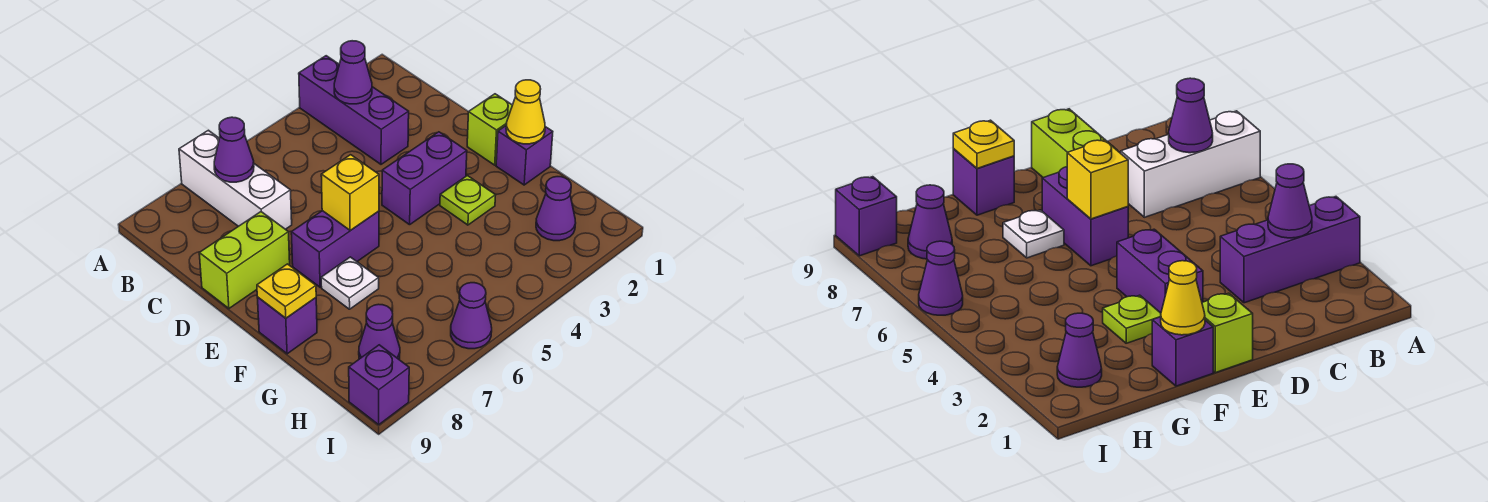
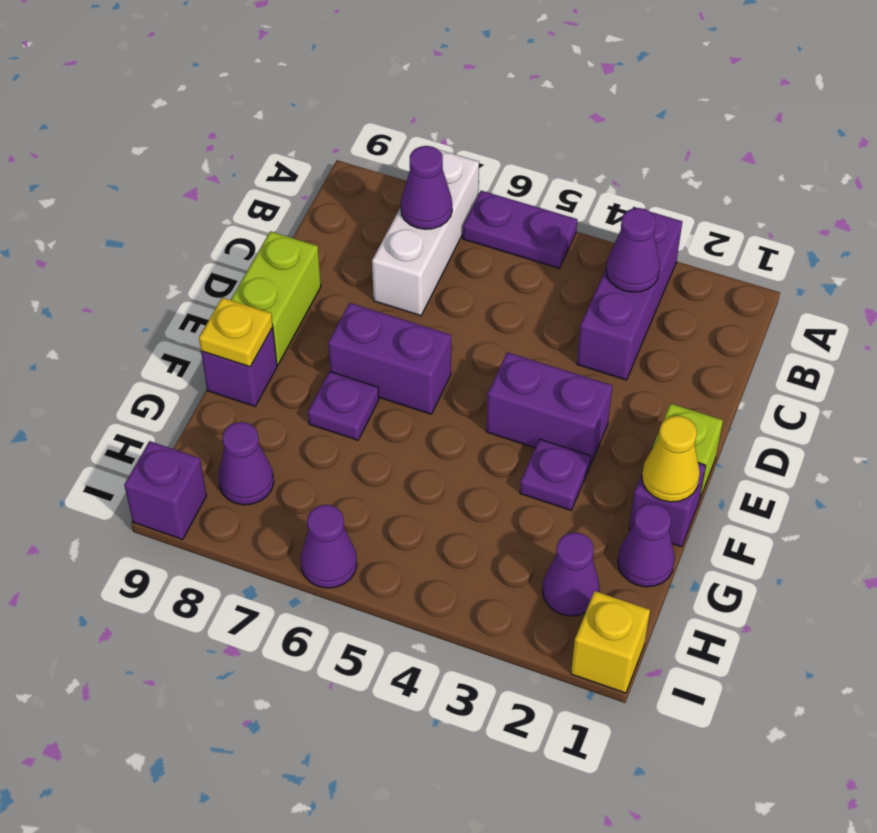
none -> purple 1x2 plate [463,191,577,268]
lime 1x2 brick [199,212,290,308] -> lime 1x2 brick turned to [231,231,321,365]
yellow 1x1 brick [321,155,379,230] -> yellow 1x1 brick moved to [571,591,650,693]
lime 1x1 plate [440,176,496,225] -> purple 1x1 plate [520,439,591,510]
white 1x1 plate [321,257,379,309] -> purple 1x1 plate [308,371,379,440]
none -> purple 1x1 cone [618,503,675,587]

